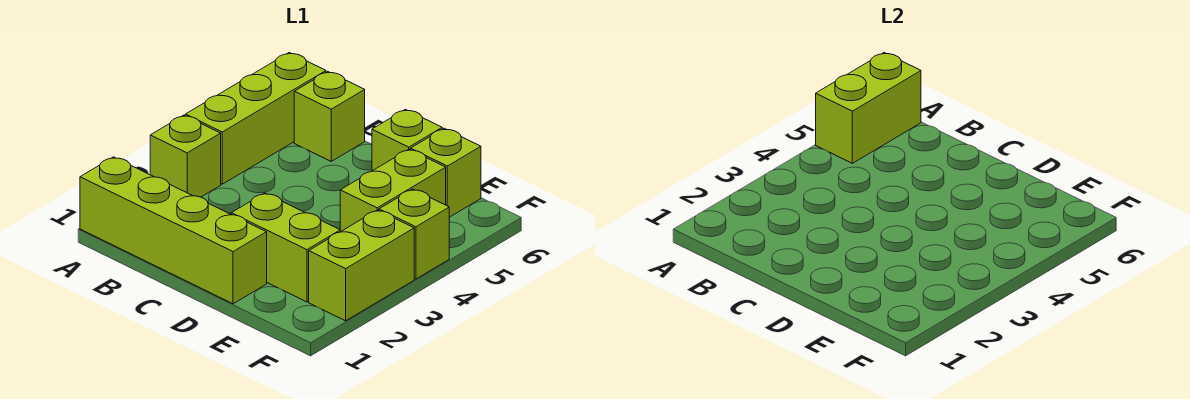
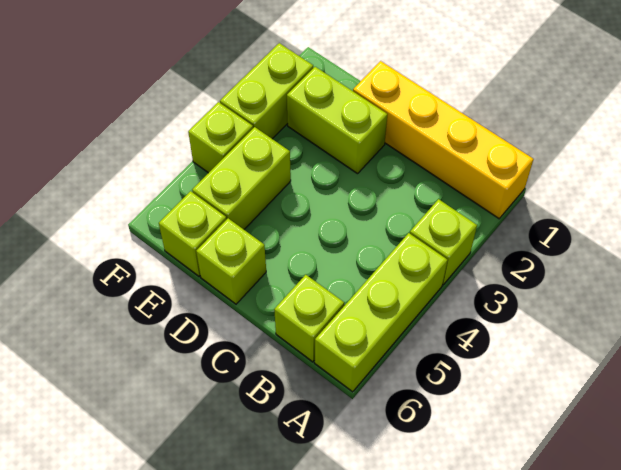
lime 1x4 brick [80,157,267,304] -> yellow 1x4 brick [353,61,533,219]
lime 1x2 brick [816,53,921,163] -> none

